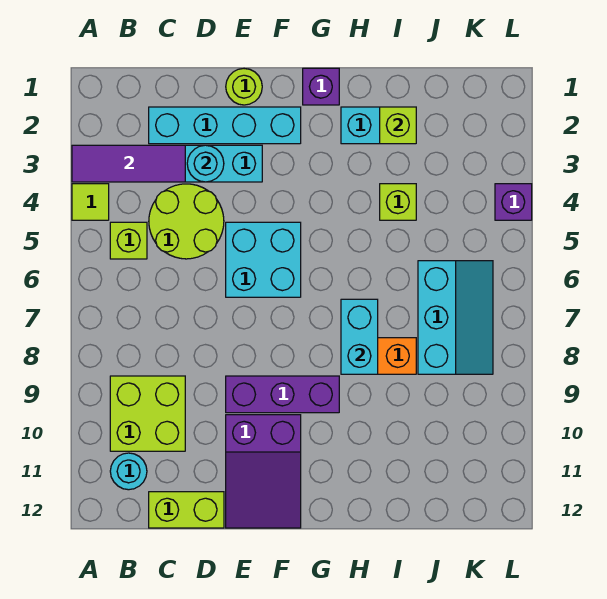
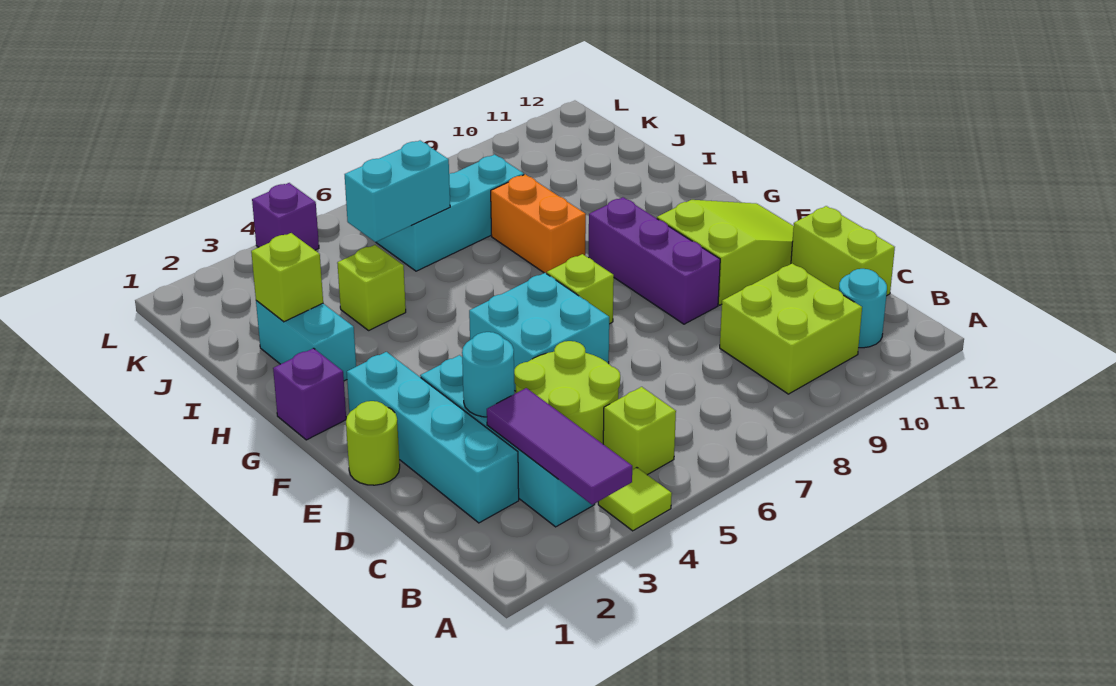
purple 2x3 slope [226,415,301,528] -> lime 2x3 slope [657,200,794,305]
none -> lime 1x1 brick [547,254,614,324]
cyan 1x2 brick [341,299,378,374] -> cyan 1x2 brick moved to [345,141,450,242]

